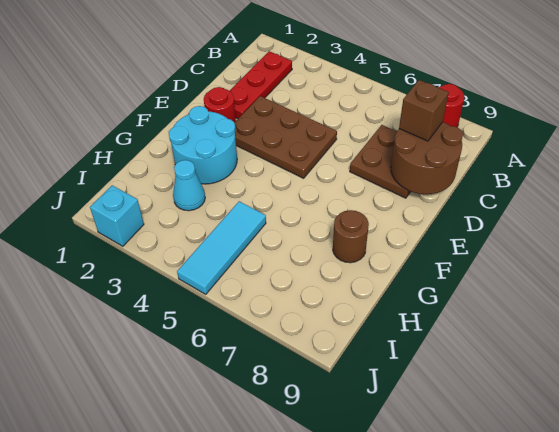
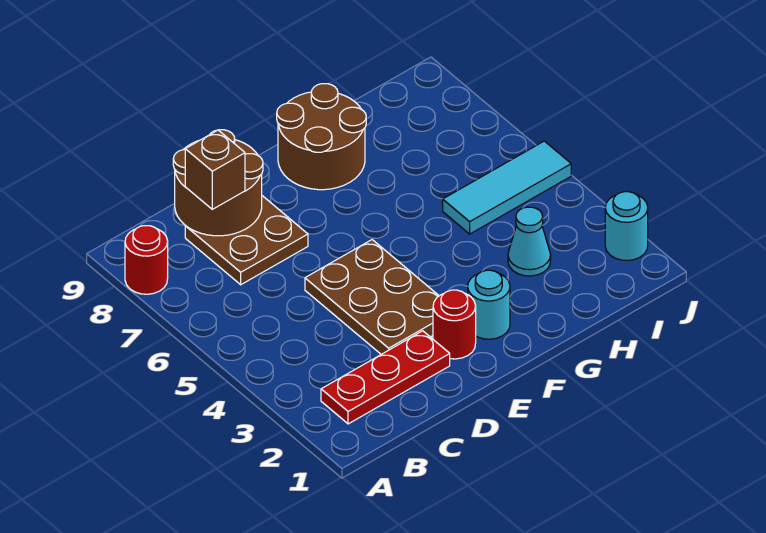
cyan 2x2 round brick [169,106,237,184] -> cyan 1x1 round brick [468,270,510,339]
brown 1x1 round brick [333,210,369,263] -> brown 2x2 round brick [277,84,366,190]
cyan 1x1 brick [90,185,144,246] -> cyan 1x1 round brick [605,192,648,261]

